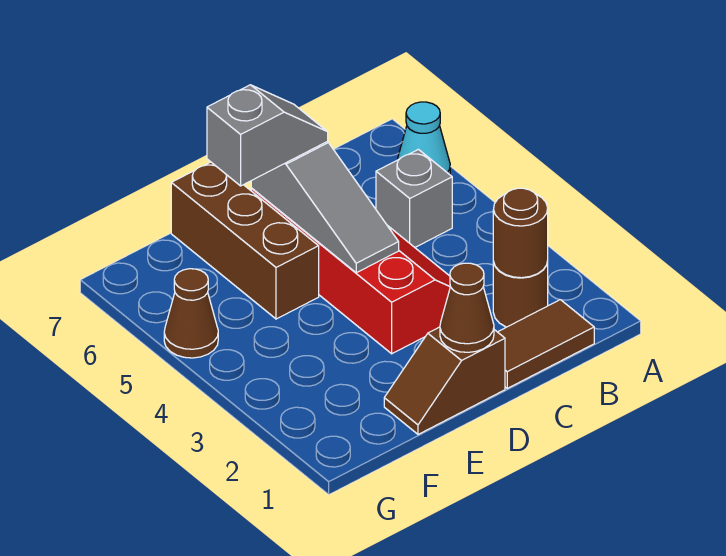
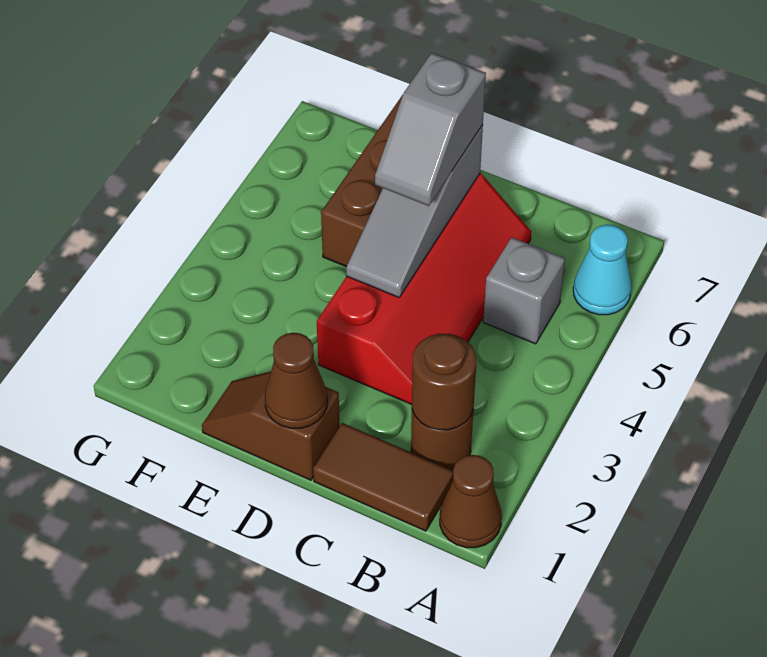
grey 1x2 slope [207,85,328,186] -> grey 1x2 slope turned to [375,53,486,206]
brown 1x1 cone [164,269,218,358] -> brown 1x1 cone moved to [440,455,502,548]

